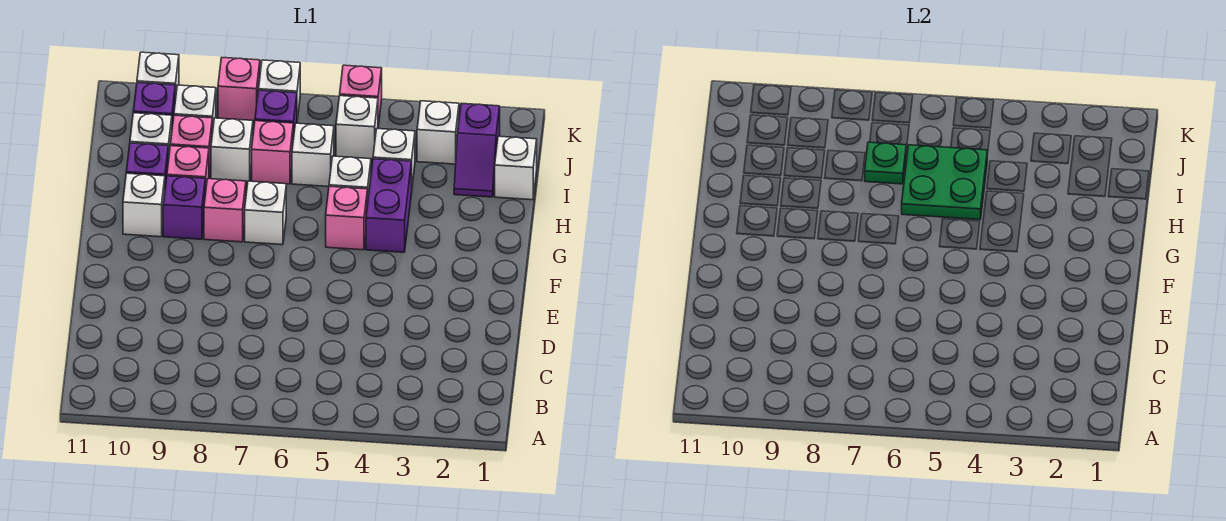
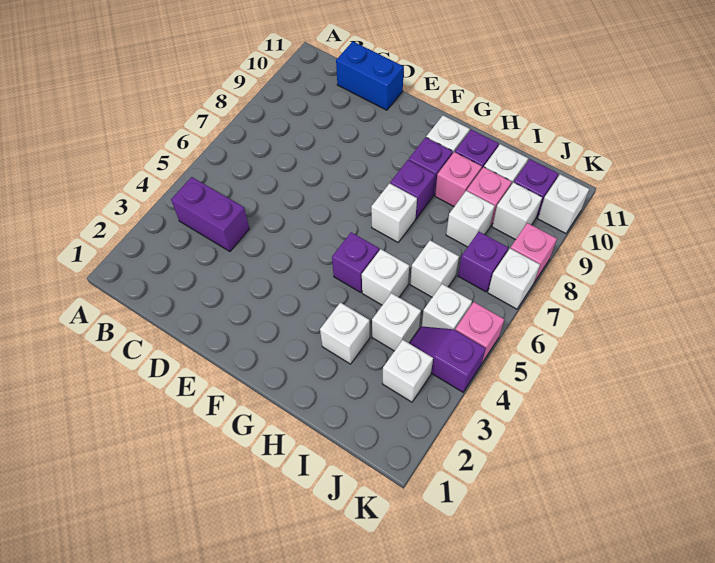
none -> blue 1x2 brick [336,42,404,110]
purple 1x2 brick [366,159,412,252] -> purple 1x2 brick moved to [171,177,249,251]
pink 1x1 brick [326,186,367,250] -> purple 1x1 brick [332,232,379,293]
pink 1x1 brick [204,179,246,242] -> purple 1x1 brick [390,160,435,218]
green 2x2 plate [902,145,987,220] -> none
white 1x1 brick [495,136,537,200] -> white 1x1 brick moved to [320,303,370,364]
purple 1x2 slope [454,103,500,197] -> purple 1x2 slope moved to [409,326,486,392]
pink 1x1 brick [252,121,293,184] -> none
green 1x1 plate [865,142,906,184] -> none

